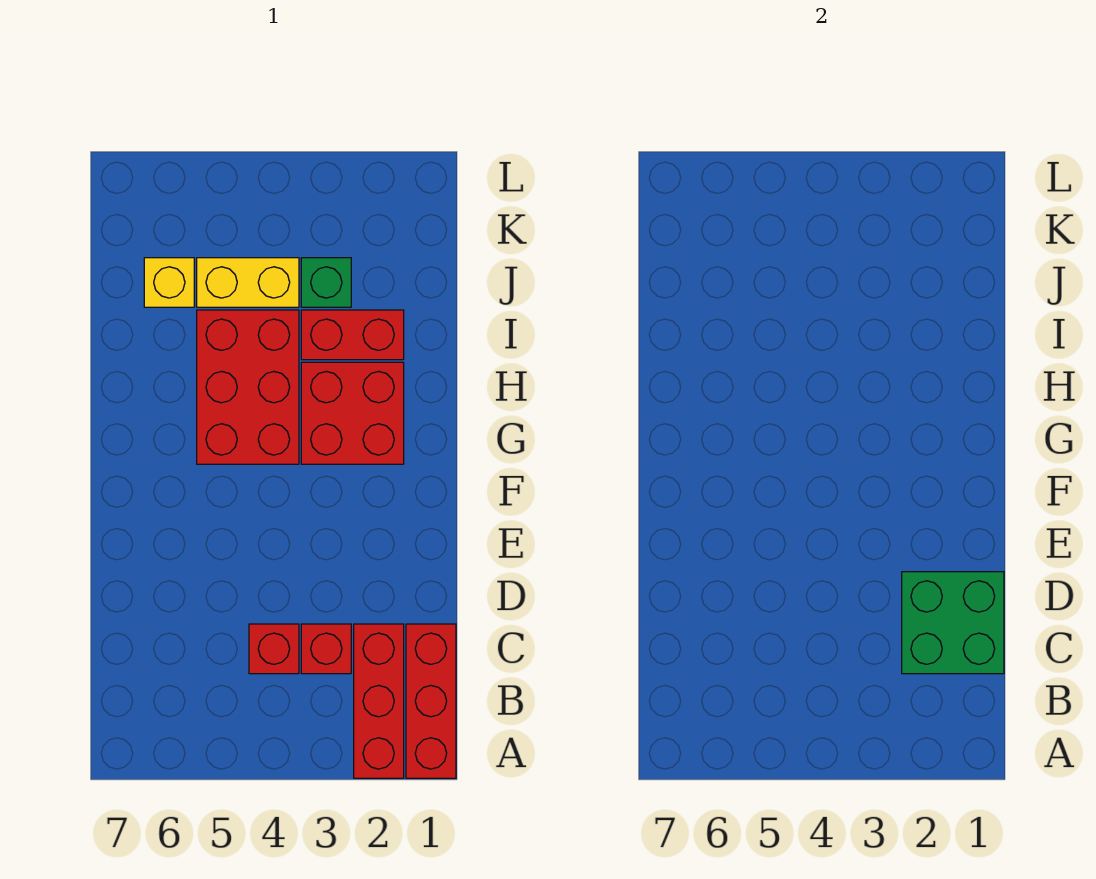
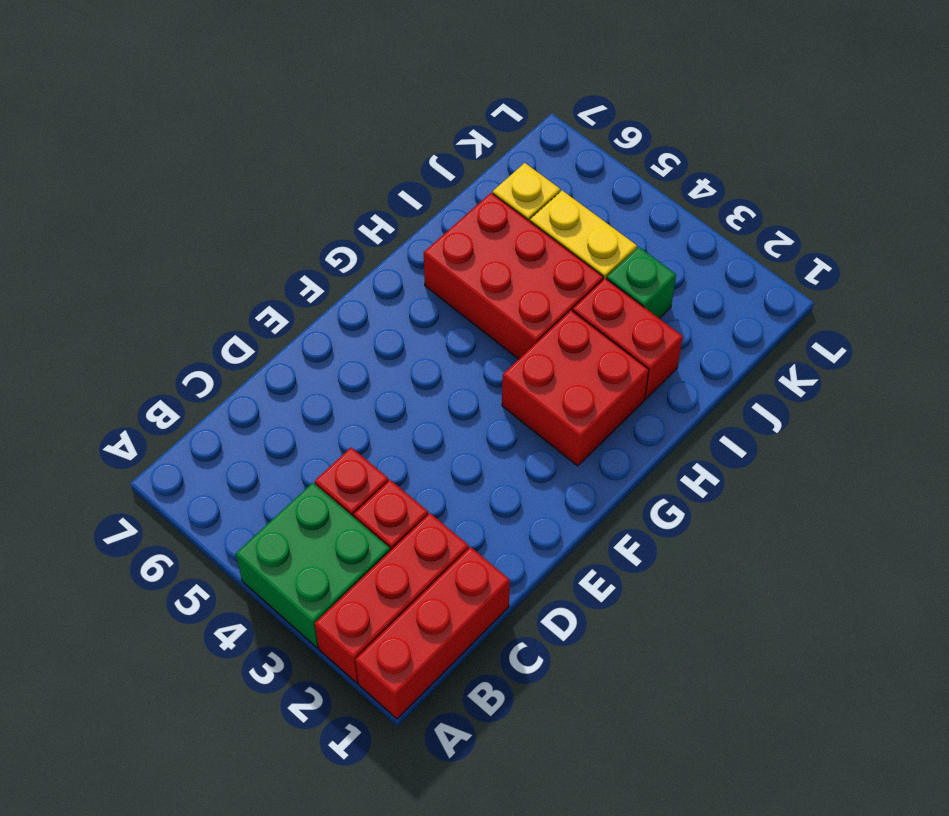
green 2x2 brick [902,572,1004,674] -> green 2x2 brick moved to [236,483,390,648]
red 2x3 brick [197,310,299,464] -> red 2x3 brick turned to [424,193,603,359]

